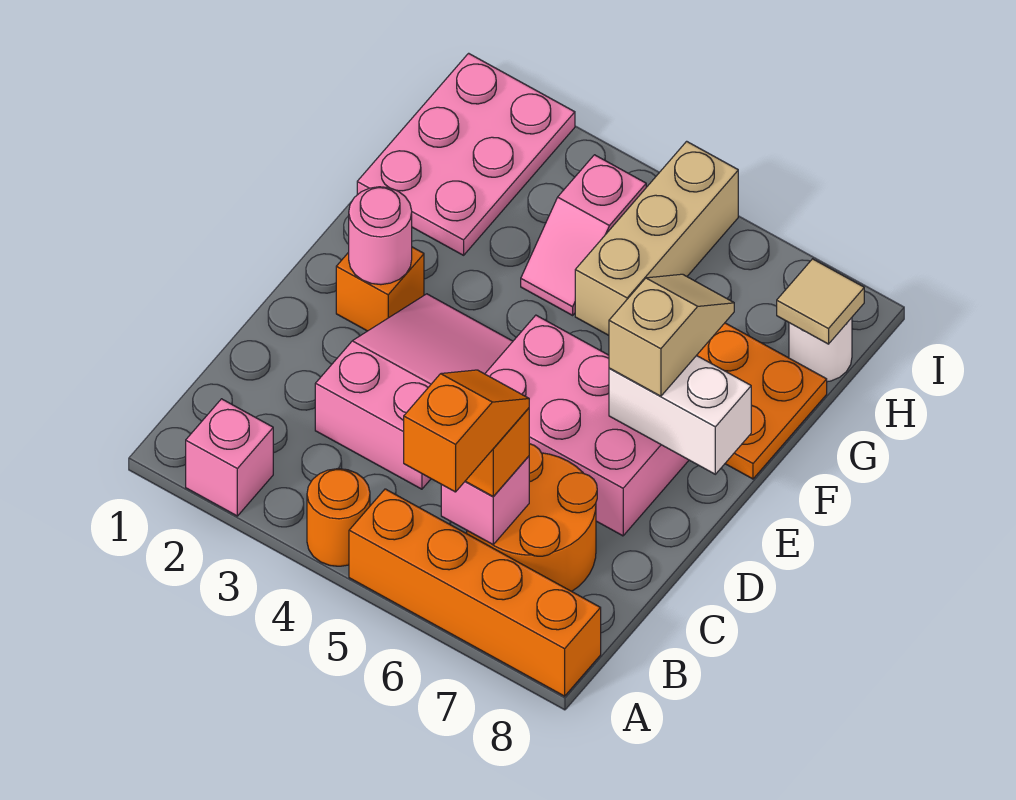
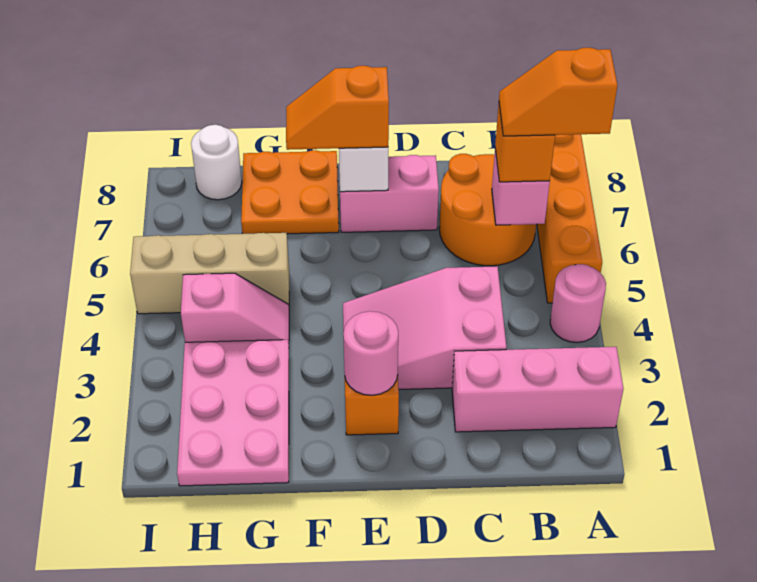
pink 1x1 brick [186,399,273,516] -> pink 1x3 brick [452,347,624,432]
orange 1x1 round brick [307,469,370,566] -> pink 1x1 round brick [550,264,606,343]
pink 2x3 brick [485,315,689,536] -> pink 1x2 brick [340,155,439,232]
tan 1x2 slope [609,274,734,396] -> orange 1x2 slope [286,66,389,150]
pink 2x3 plate [357,53,575,255] -> pink 2x3 plate turned to [177,340,289,486]
tan 1x1 tile [777,259,864,344] -> none

